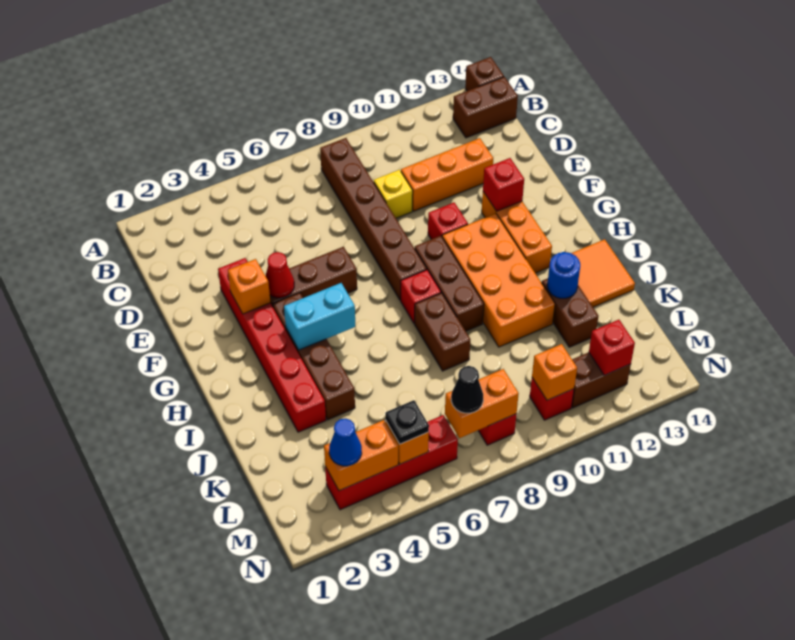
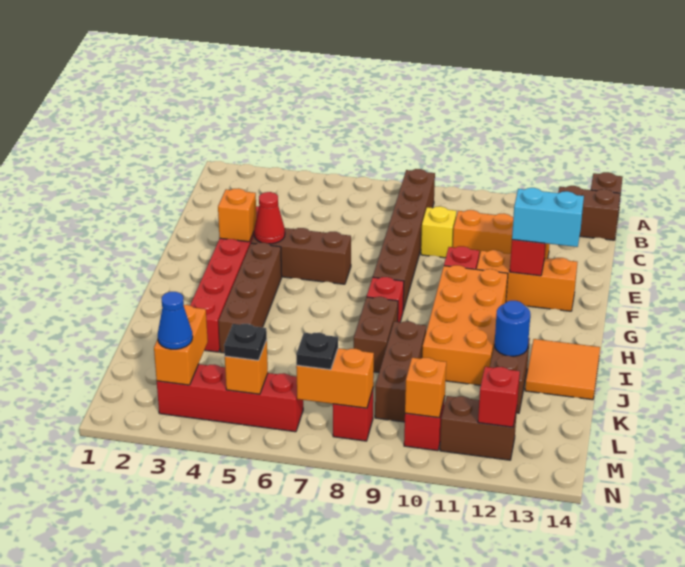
orange 1x3 brick [482,192,552,273] -> orange 1x3 brick turned to [477,250,577,311]
brown 1x3 brick [415,236,484,331] -> brown 1x3 brick moved to [375,321,426,422]
cyan 1x2 brick [284,283,355,350] -> cyan 1x2 brick moved to [512,188,584,247]
orange 1x2 brick [324,420,398,491] -> orange 1x2 brick turned to [154,305,208,385]
black 1x1 cone [451,366,483,413] -> black 1x1 plate [296,333,338,370]

